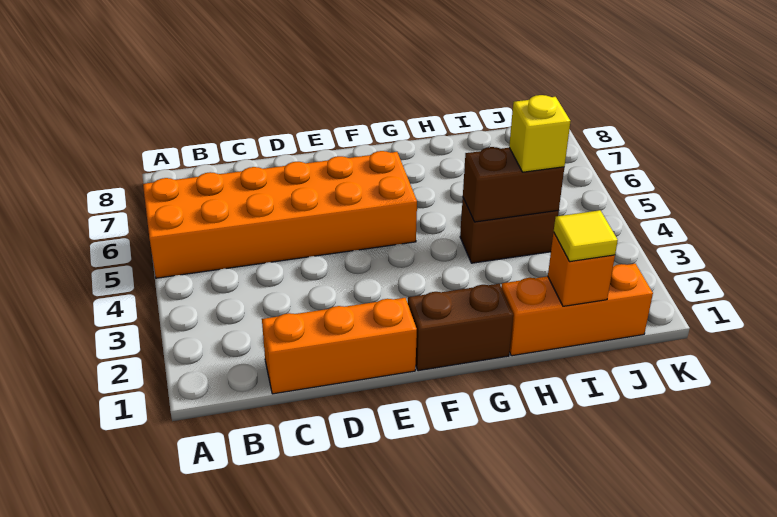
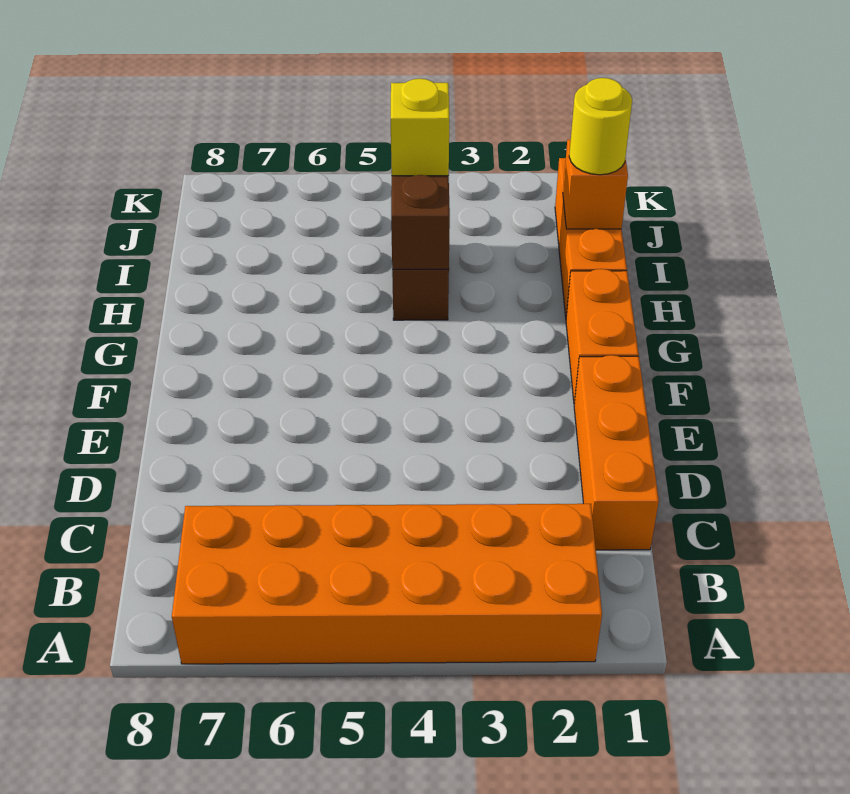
orange 2x6 brick [143,151,417,278] -> orange 2x6 brick turned to [172,504,602,664]
brown 1x2 brick [408,284,513,371] -> orange 1x2 brick [566,269,639,403]
yellow 1x1 tile [554,210,618,262] -> yellow 1x1 round brick [569,78,632,175]

